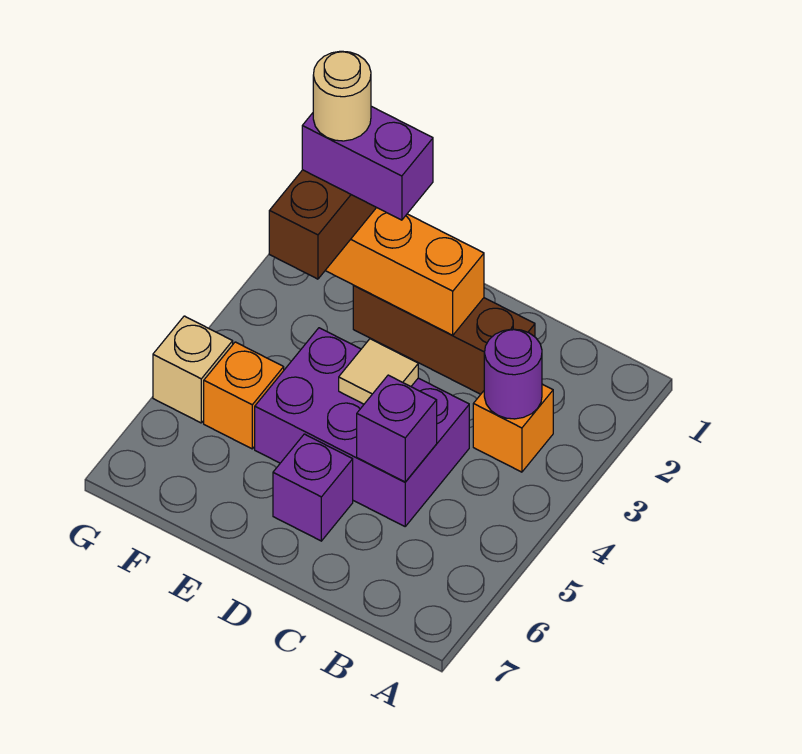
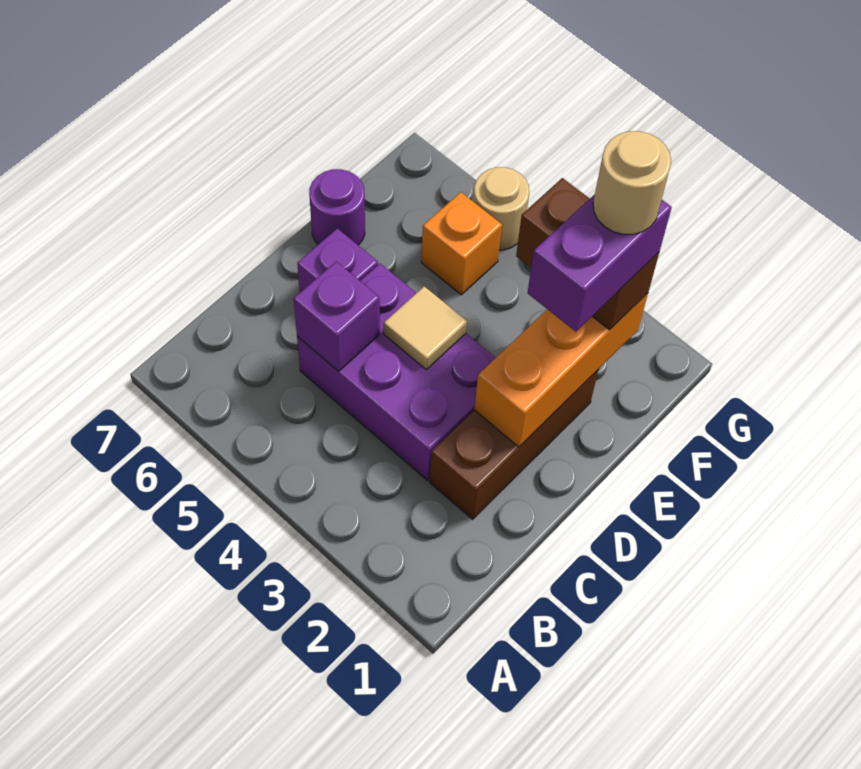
orange 1x1 brick [473,384,553,472] -> none
purple 1x1 round brick [484,329,542,419] -> purple 1x1 round brick moved to [309,169,365,245]
purple 2x3 brick [255,328,469,526] -> purple 2x3 brick turned to [297,264,496,480]
tan 1x1 brick [153,316,233,423] -> tan 1x1 round brick [473,167,529,250]

